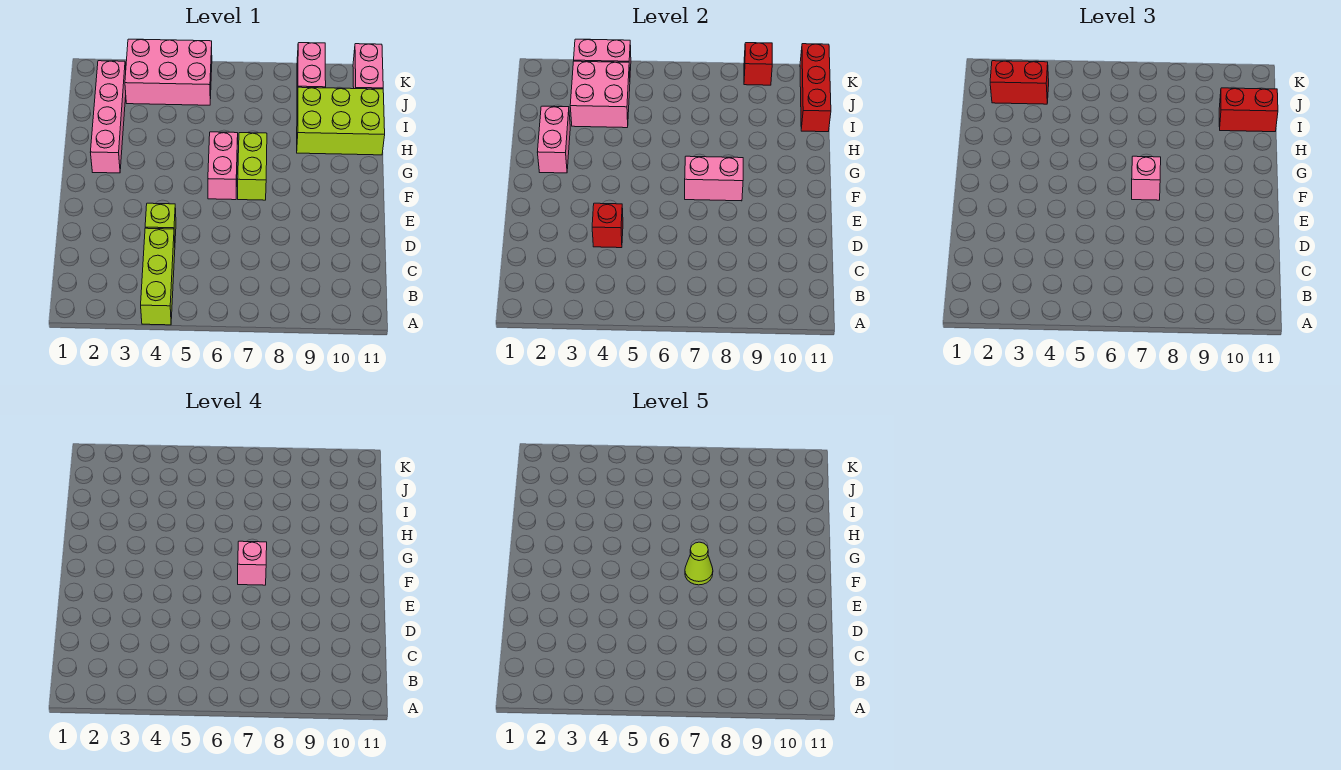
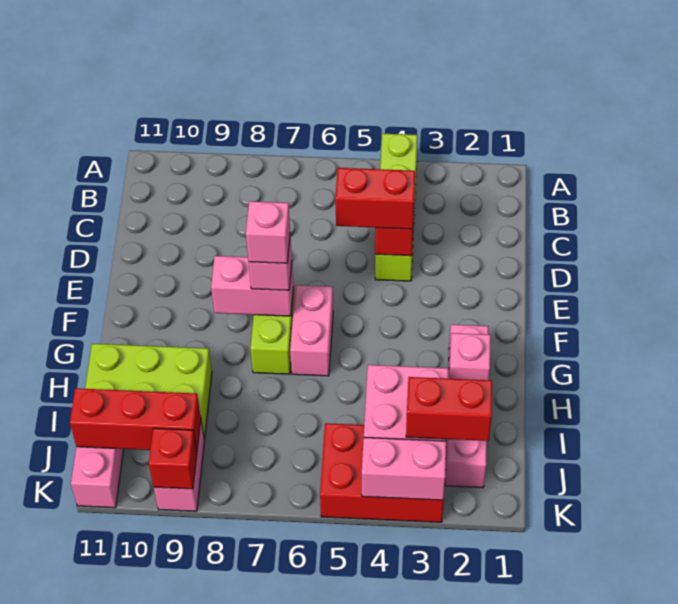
lime 1x1 cone [685,542,713,585] -> none
pink 1x2 brick [537,106,570,173] -> pink 1x1 brick [449,333,491,380]
red 1x2 brick [1219,88,1278,132] -> red 1x2 brick moved to [335,168,415,229]
red 1x3 brick [800,44,831,132] -> red 1x3 brick turned to [70,388,201,451]
pink 2x3 brick [125,39,212,105] -> red 2x3 brick [320,423,444,522]

